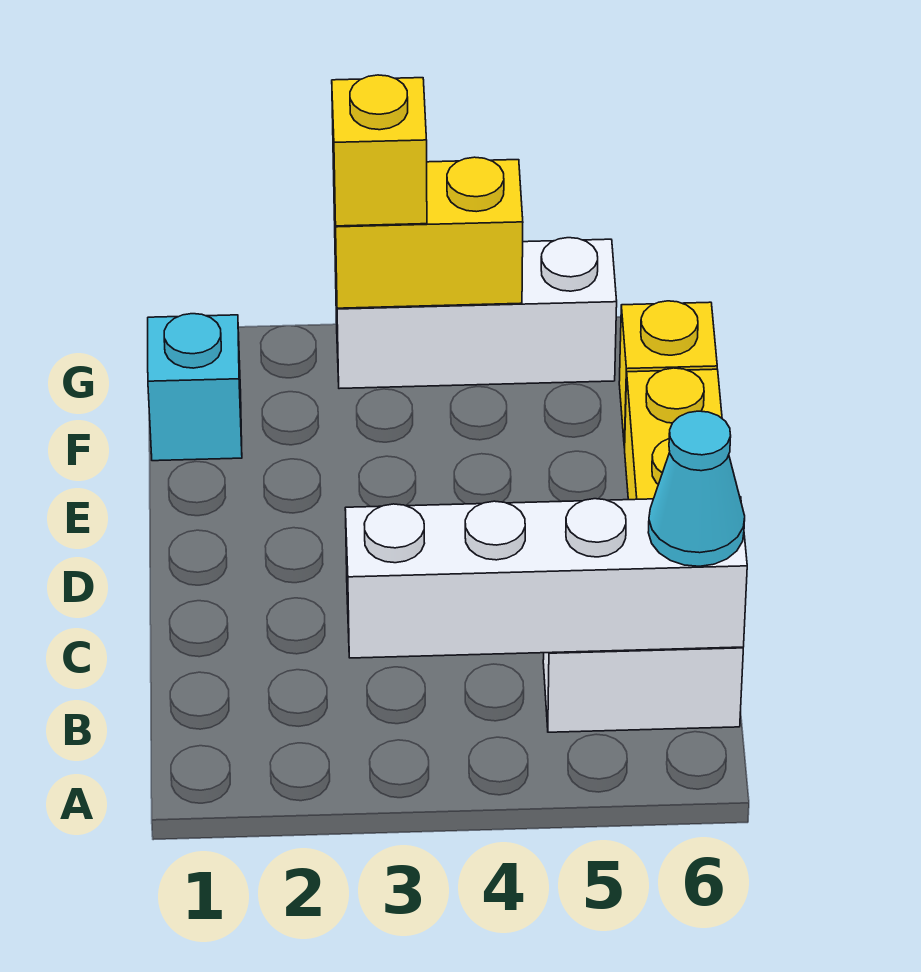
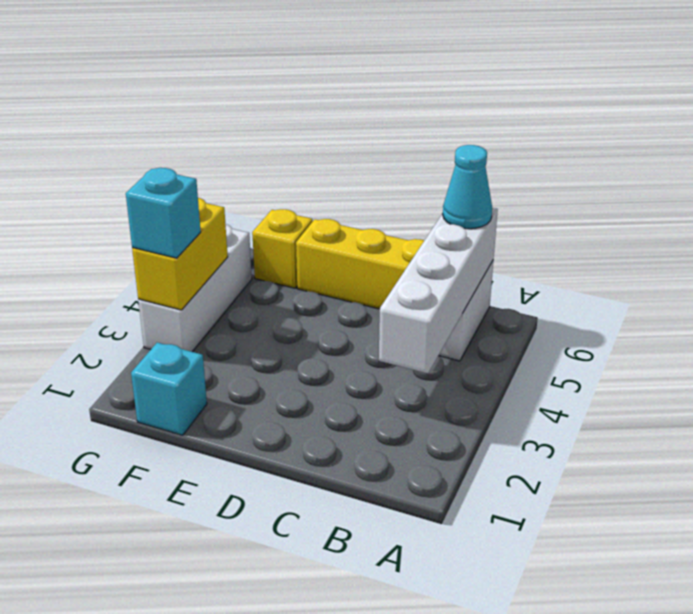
yellow 1x1 brick [332,75,427,226] -> cyan 1x1 brick [126,168,201,258]

